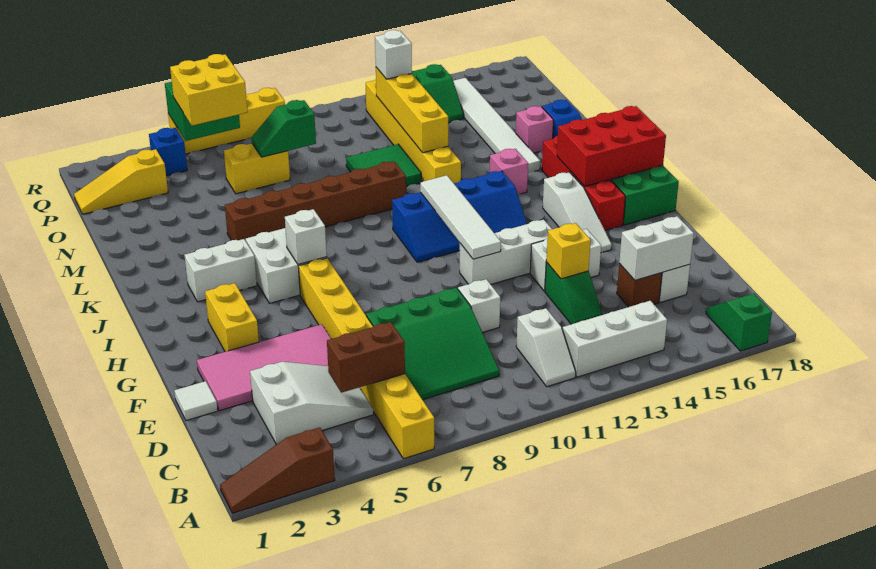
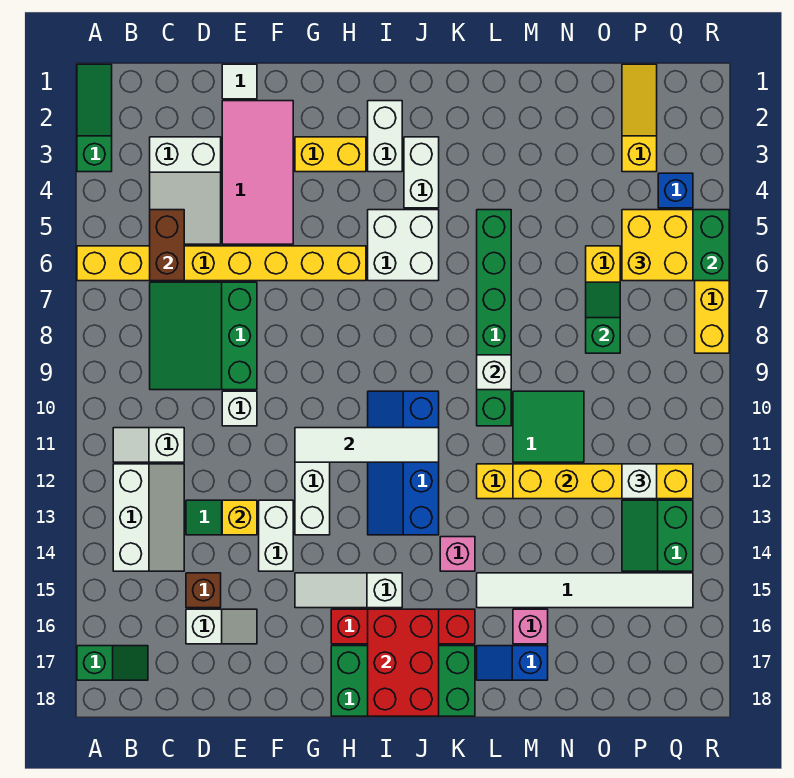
brown 1x3 slope [220,427,335,513] -> green 1x3 slope [77,64,112,172]
white 1x2 brick [619,216,694,280] -> white 1x2 brick moved to [368,101,402,172]
white 1x1 brick [285,209,327,265] -> white 1x1 brick moved to [477,355,511,390]
brown 1x6 brick [225,161,406,241] -> green 1x6 brick [477,210,511,426]

